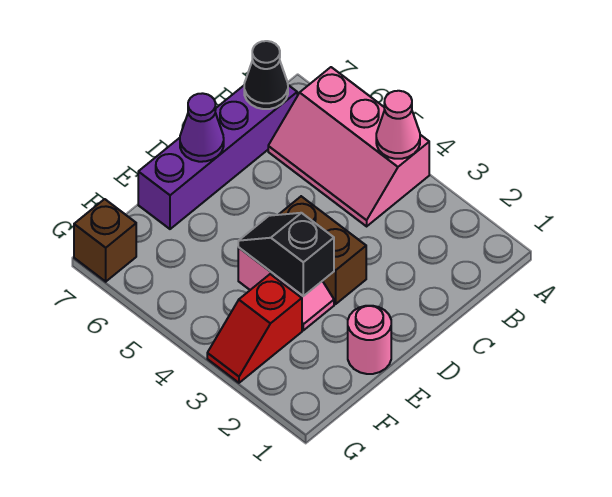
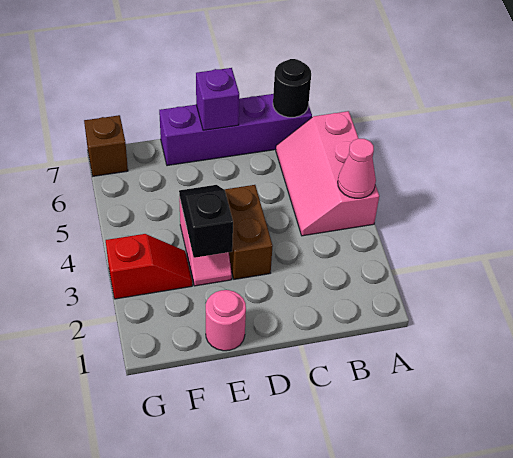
black 1x1 cone [244,41,288,109] -> black 1x1 round brick [273,59,311,117]
purple 1x1 cone [180,93,224,162] -> purple 1x1 brick [196,68,239,130]
red 1x2 slope [207,274,302,383] -> red 1x2 slope turned to [106,234,192,299]

